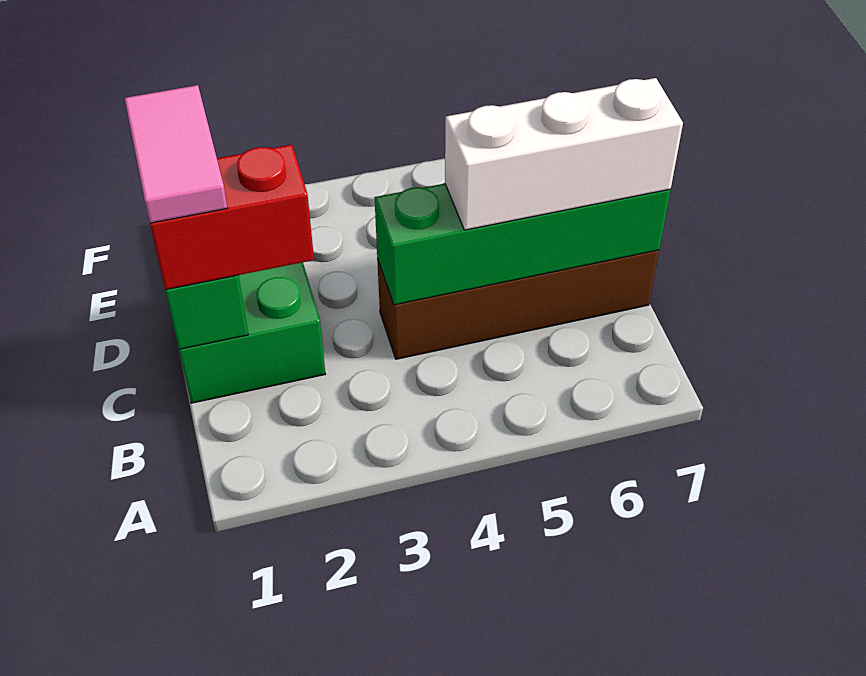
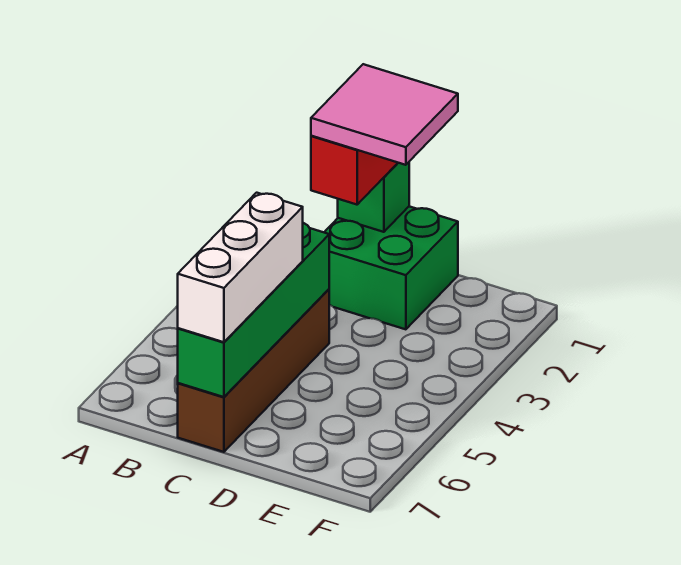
pink 1x2 tile [124,85,227,223] -> pink 2x2 tile [311,64,458,165]

